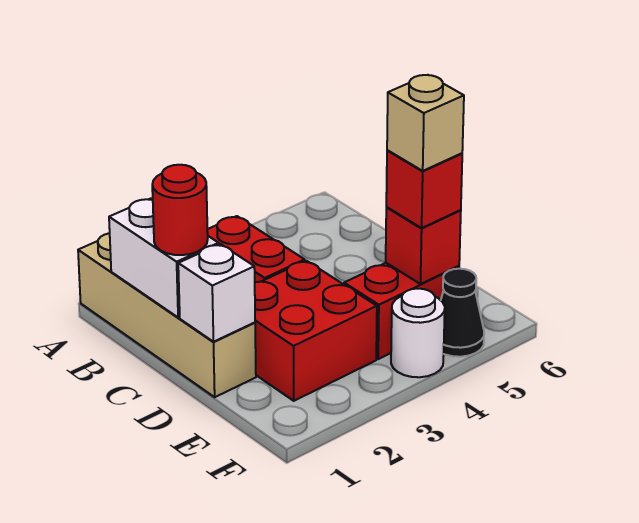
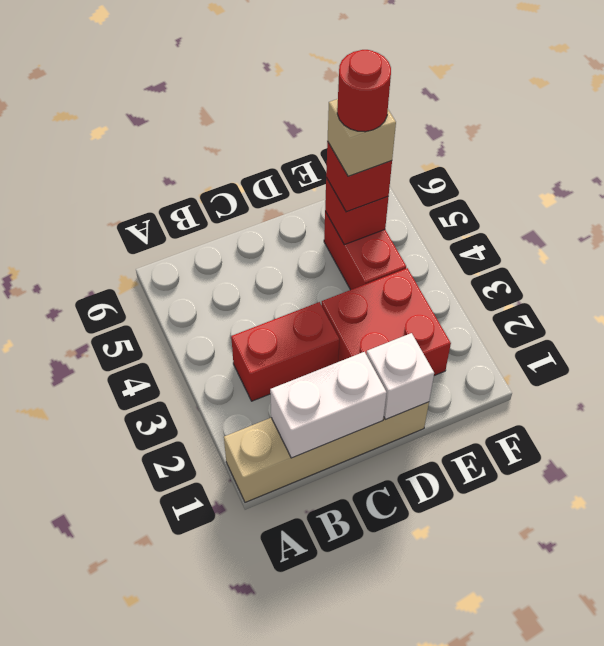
red 1x1 round brick [152,165,208,255] -> red 1x1 round brick moved to [337,50,391,132]
white 1x1 round brick [391,289,445,377] -> none
black 1x1 cone [441,269,484,357] -> none

